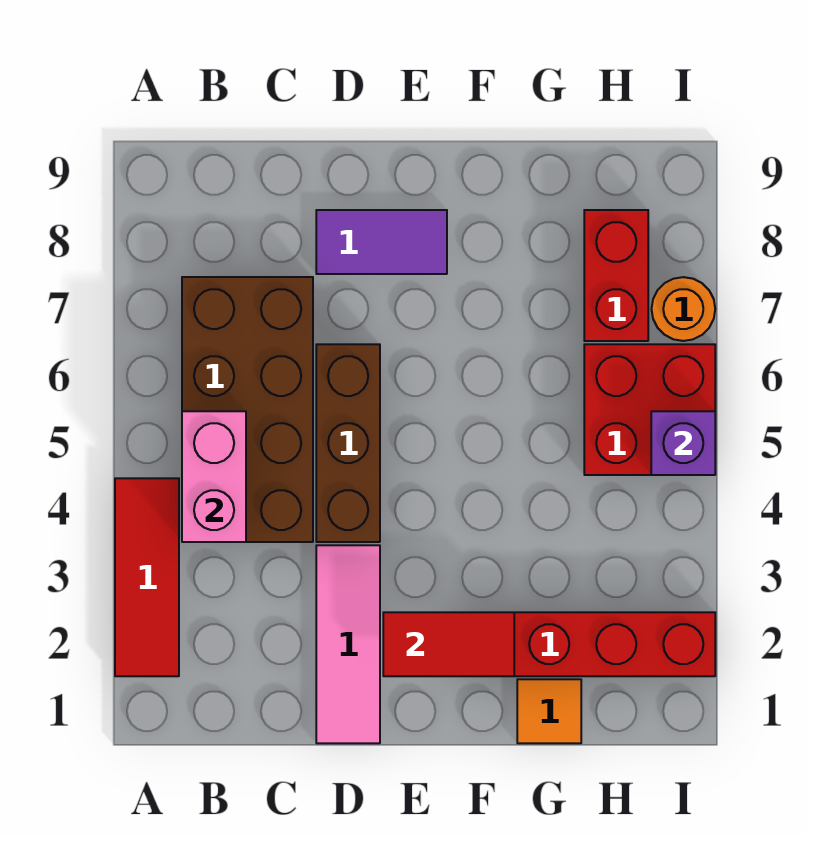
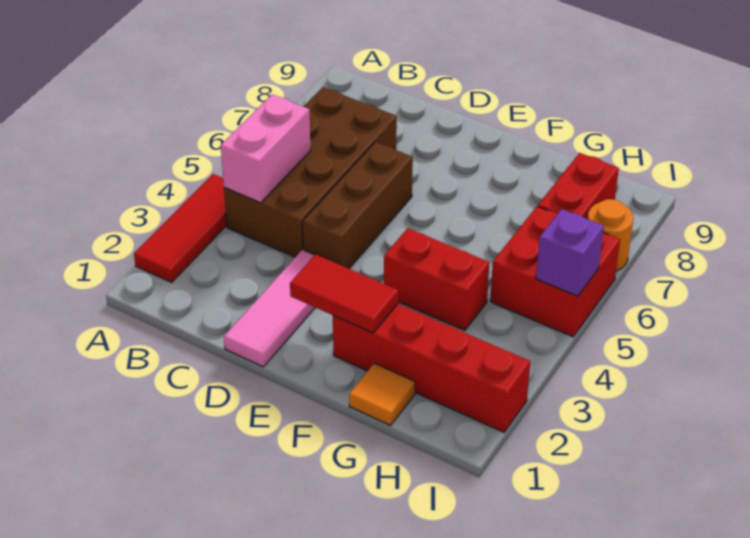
purple 1x2 tile [316,210,447,274] -> none
none -> red 1x2 brick [384,228,490,330]

